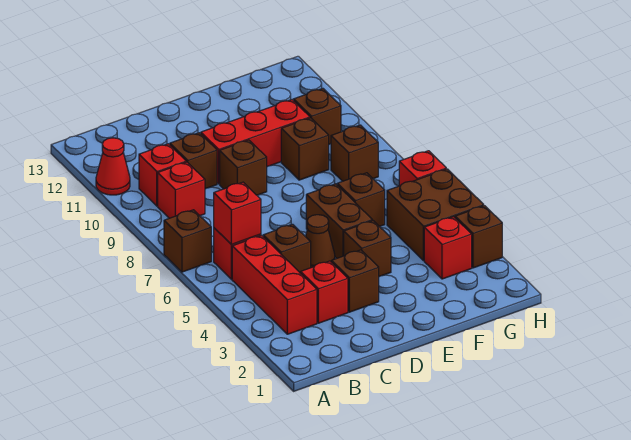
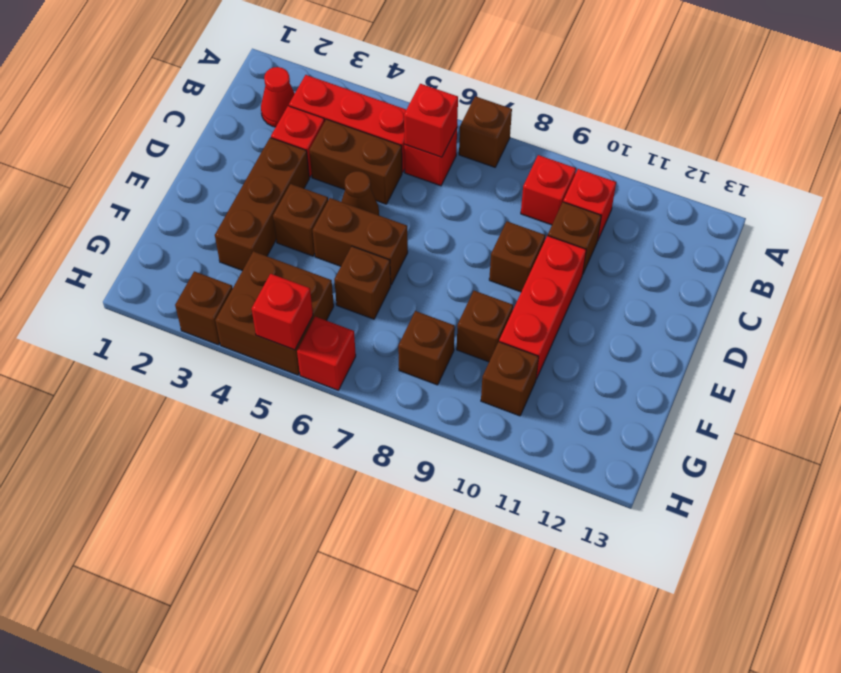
red 1x1 cone [96,138,130,195] -> red 1x1 cone moved to [261,67,295,127]
brown 1x1 brick [263,224,311,273] -> brown 1x2 brick [309,119,402,204]
brown 1x1 brick [332,250,379,312] -> brown 1x3 brick [215,138,309,271]
red 1x1 brick [424,217,472,279] -> red 1x1 brick moved to [252,274,313,350]

